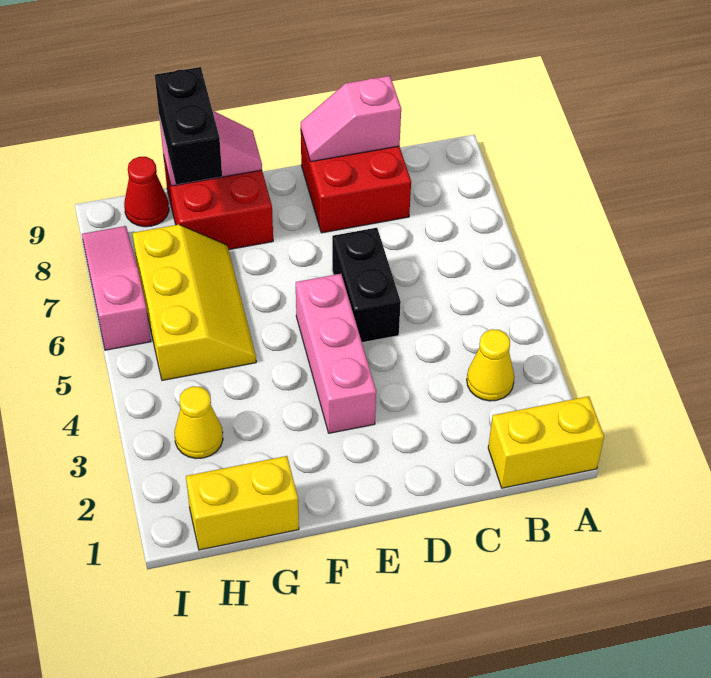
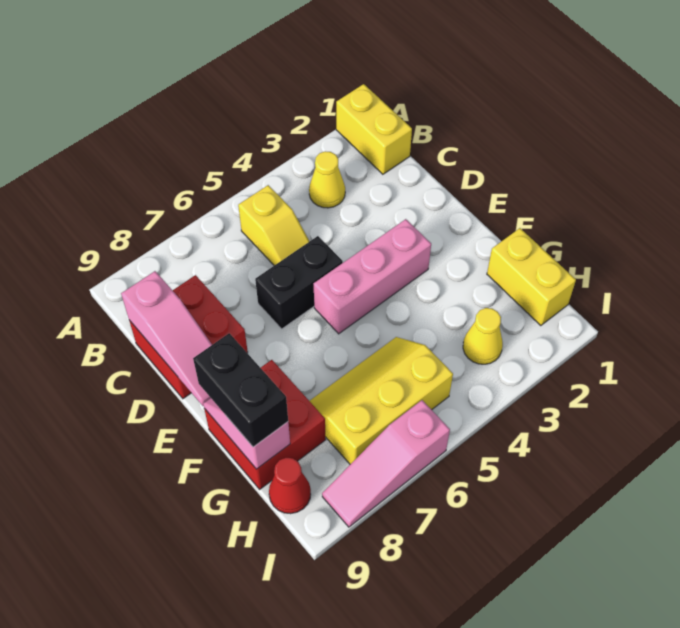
none -> yellow 1x2 slope [238,185,309,265]
pink 1x2 slope [301,76,401,162] -> pink 1x3 slope [121,271,212,406]
black 1x2 brick [155,67,222,185] -> black 1x2 brick turned to [193,333,288,447]

